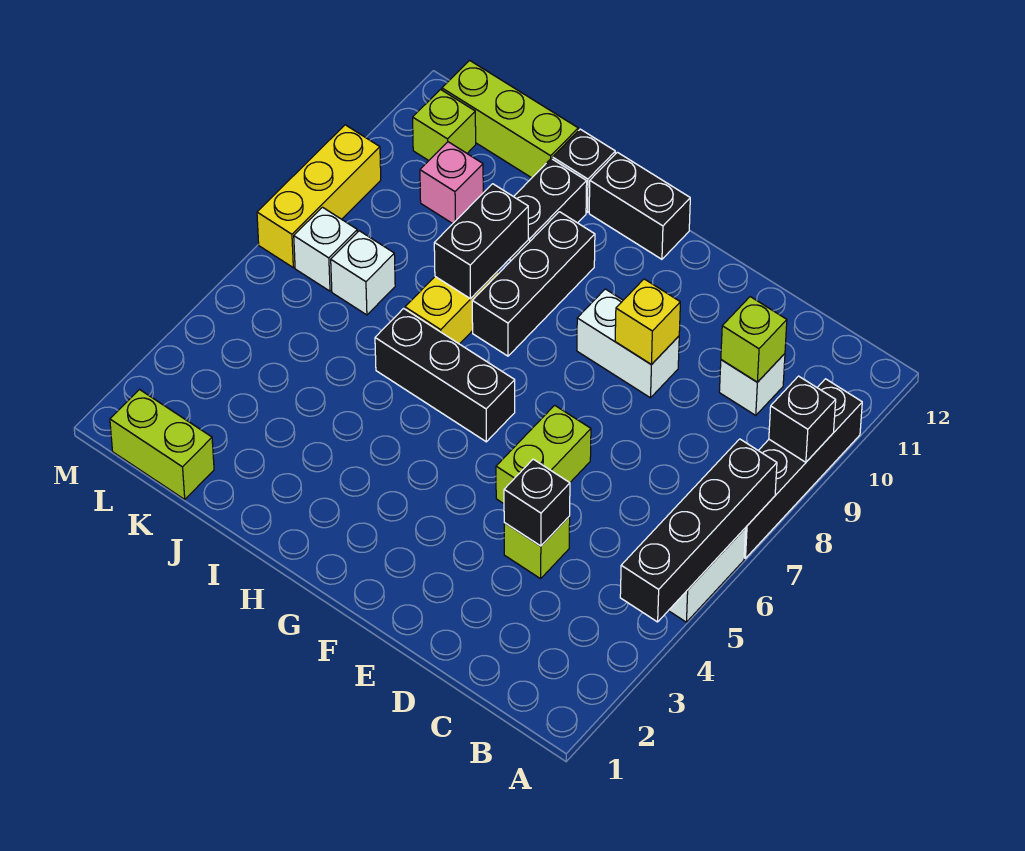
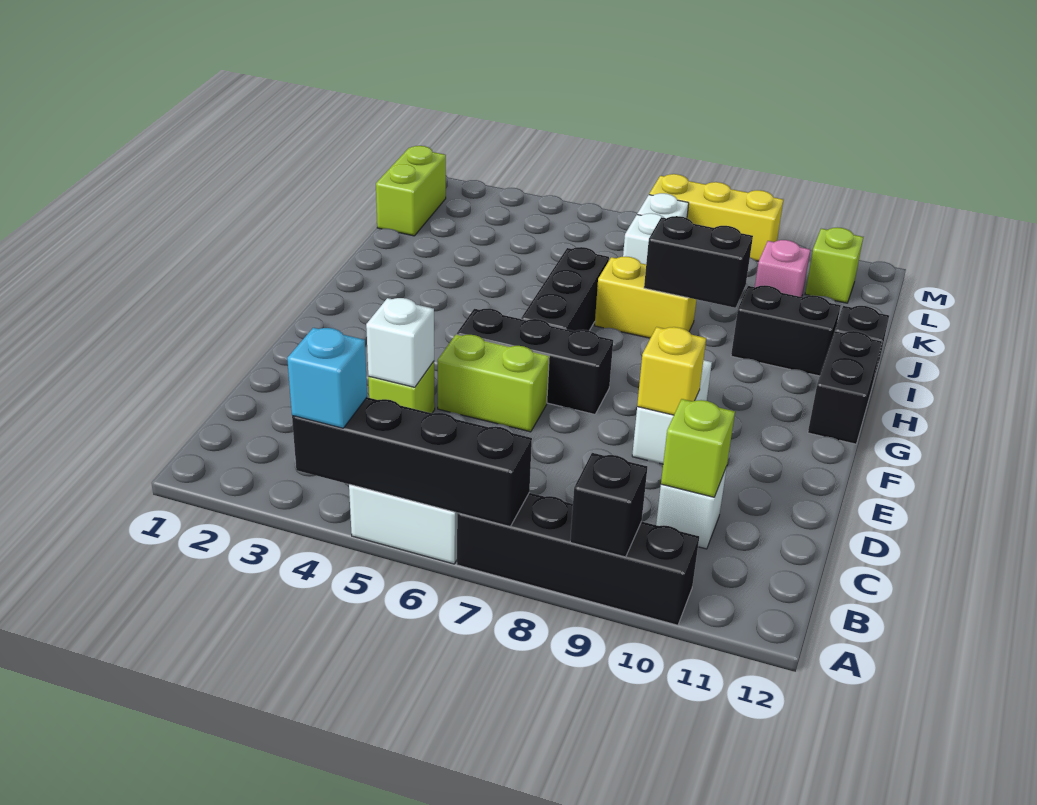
none -> cyan 1x1 brick [287,328,367,428]
black 1x1 brick [504,459,570,546] -> white 1x1 brick [366,298,434,387]
black 1x3 brick [472,212,595,356] -> black 1x3 brick moved to [457,309,613,414]
lime 1x3 brick [442,60,578,178] -> none

